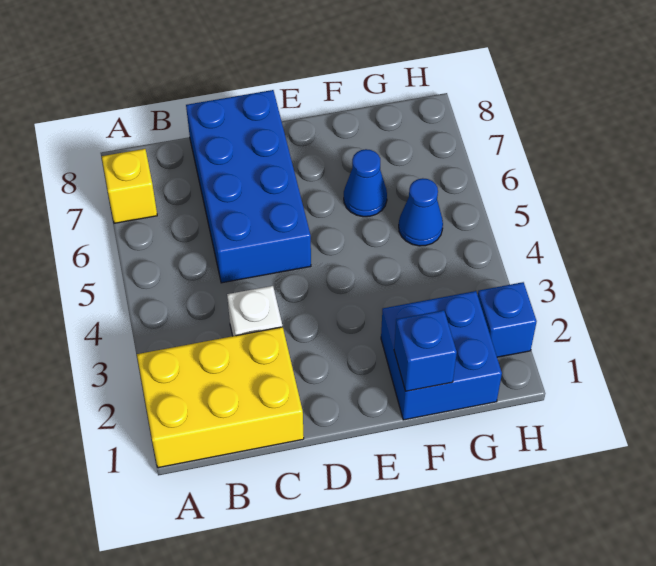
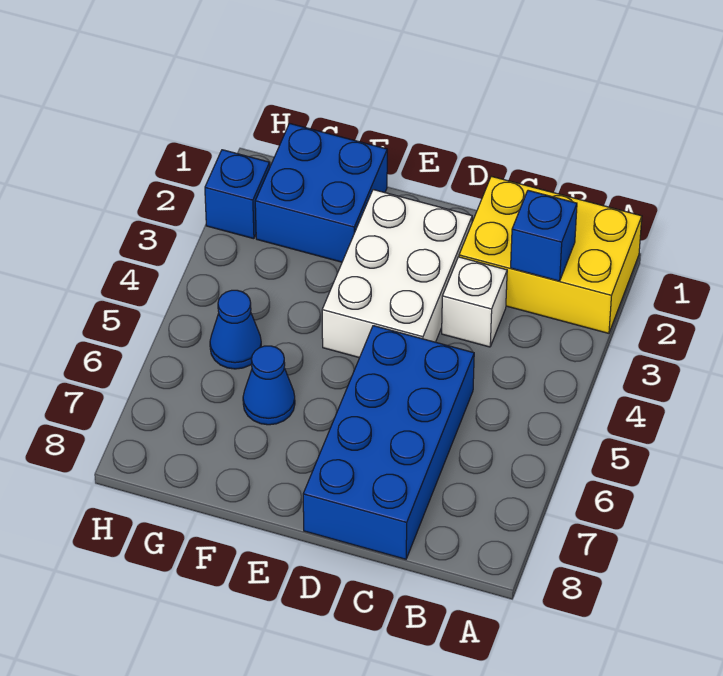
yellow 1x1 brick [102,149,157,223] -> none
none -> white 2x3 brick [322,190,472,358]
blue 1x1 brick [394,310,457,391] -> blue 1x1 brick moved to [511,190,577,281]

